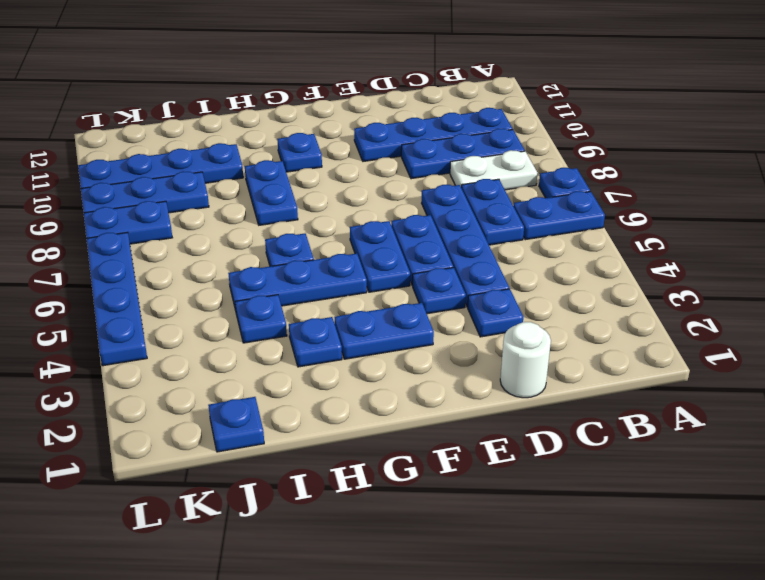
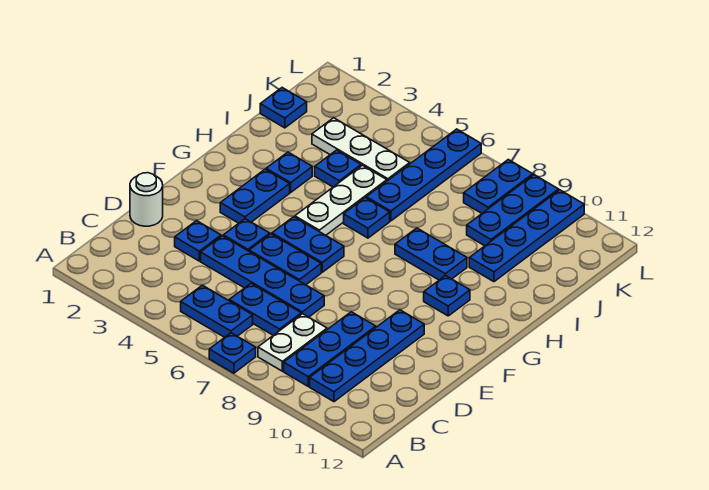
blue 1x2 plate [513,191,605,240] -> blue 1x2 plate turned to [181,285,253,337]
blue 1x3 plate [228,253,367,311] -> white 1x3 plate [295,165,387,235]
none -> white 1x3 plate [312,118,410,181]
blue 1x4 plate [86,232,147,366] -> blue 1x4 plate turned to [366,129,481,221]

